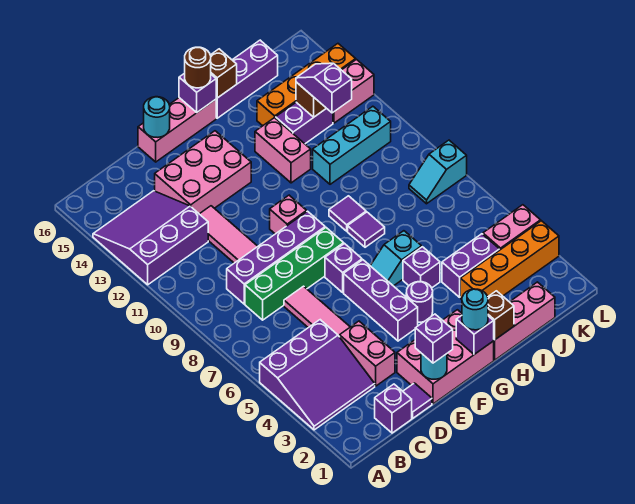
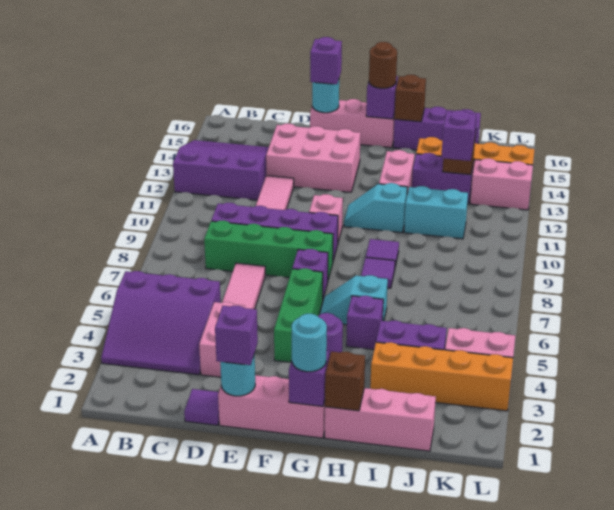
purple 1x1 brick [375,384,412,433] -> purple 1x1 brick moved to [310,37,342,84]
pink 2x3 brick [397,310,494,404] -> pink 1x3 brick [218,375,325,438]
purple 1x3 brick [344,260,418,341] -> green 1x3 brick [274,268,323,363]
cyan 1x3 brick [313,106,391,184] -> cyan 1x2 brick [404,186,468,239]
cyan 1x2 slope [409,140,467,204] -> cyan 1x2 slope moved to [344,183,407,233]

